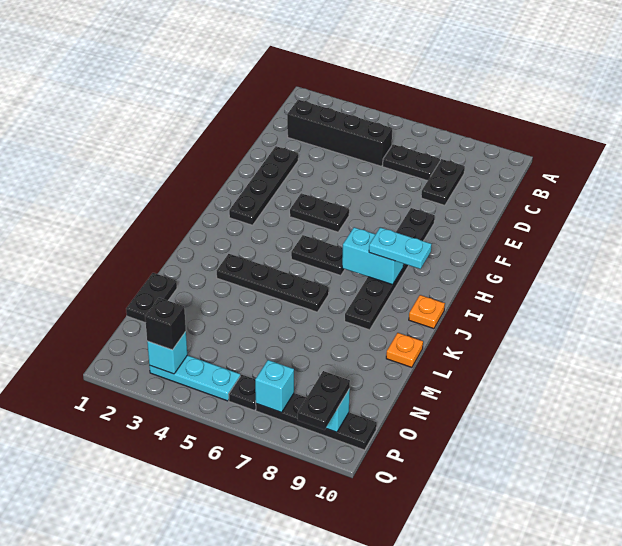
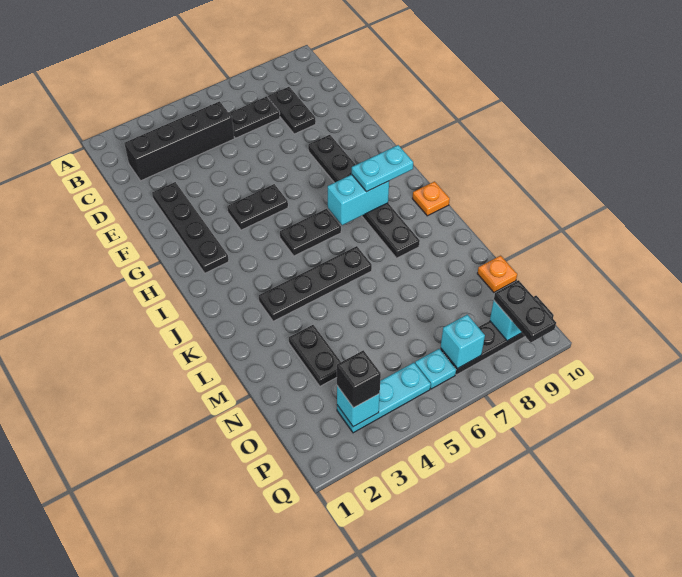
orange 1x1 plate [386,333,423,367] -> orange 1x1 plate moved to [477,256,517,292]
black 1x2 plate [126,273,177,323] -> black 1x2 plate moved to [289,325,341,386]
black 1x1 plate [229,375,256,410] -> cyan 1x1 plate [415,349,456,389]

